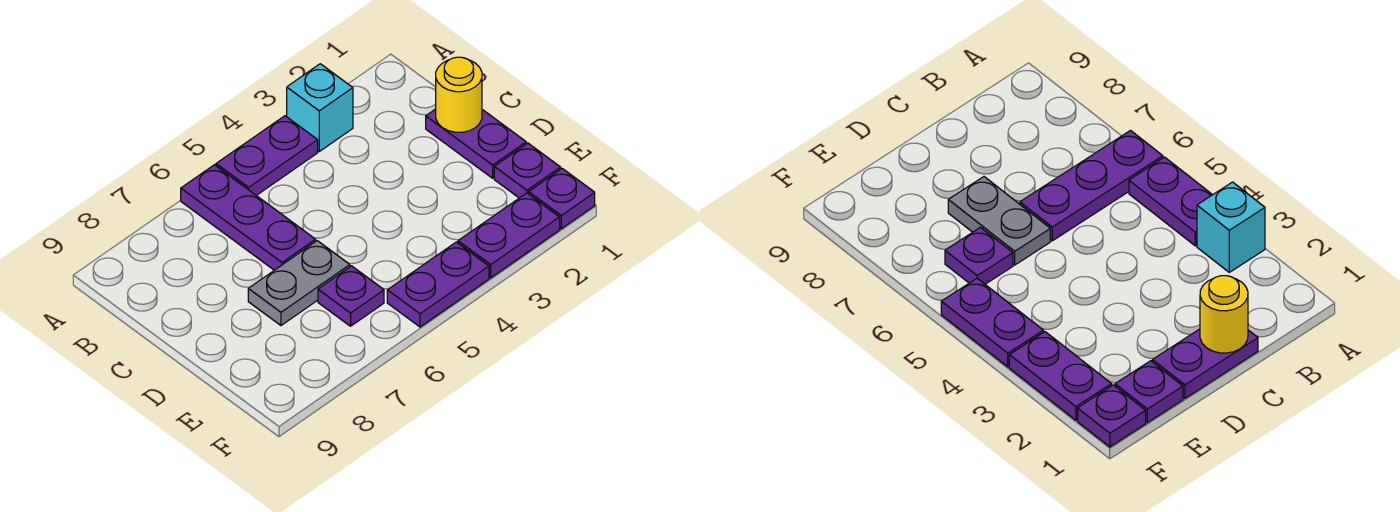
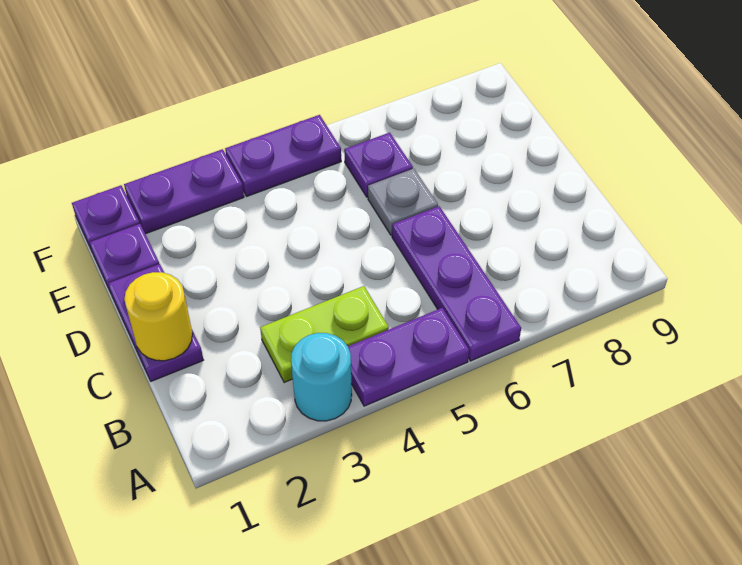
cyan 1x1 brick [287,64,353,151] -> cyan 1x1 round brick [291,333,352,421]
none -> lime 1x2 plate [260,286,389,383]
grey 1x2 plate [248,241,350,325] -> grey 1x1 plate [368,169,438,235]

